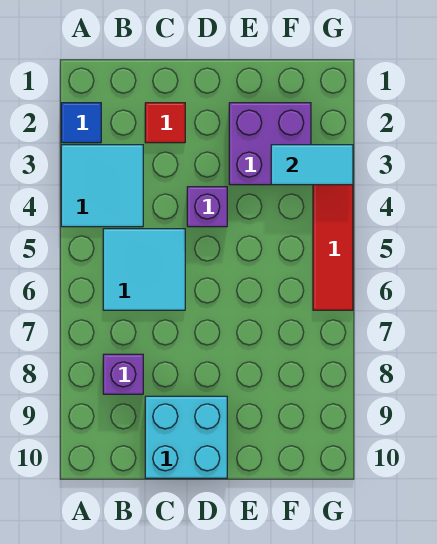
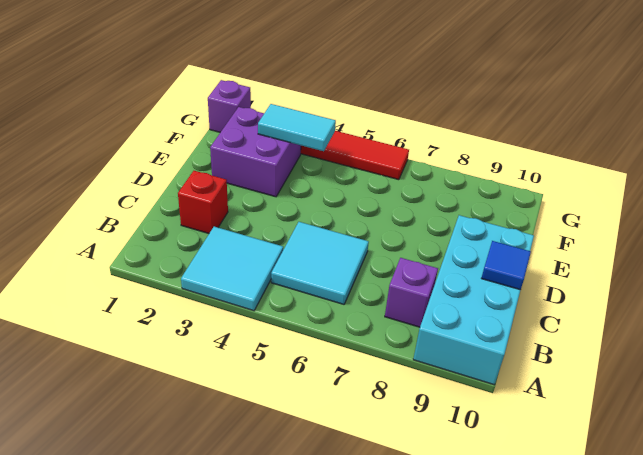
blue 1x1 tile [61,103,101,143] -> blue 1x1 tile moved to [482,241,531,290]
red 1x1 tile [145,103,185,143] -> red 1x1 brick [178,171,228,233]
cyan 2x2 brick [145,396,227,478] -> cyan 2x4 brick [413,215,534,385]
purple 1x1 brick [187,187,227,227] -> purple 1x1 brick moved to [208,80,251,132]
cyan 1x2 tile [271,145,353,185] -> cyan 1x2 tile turned to [258,104,336,151]

